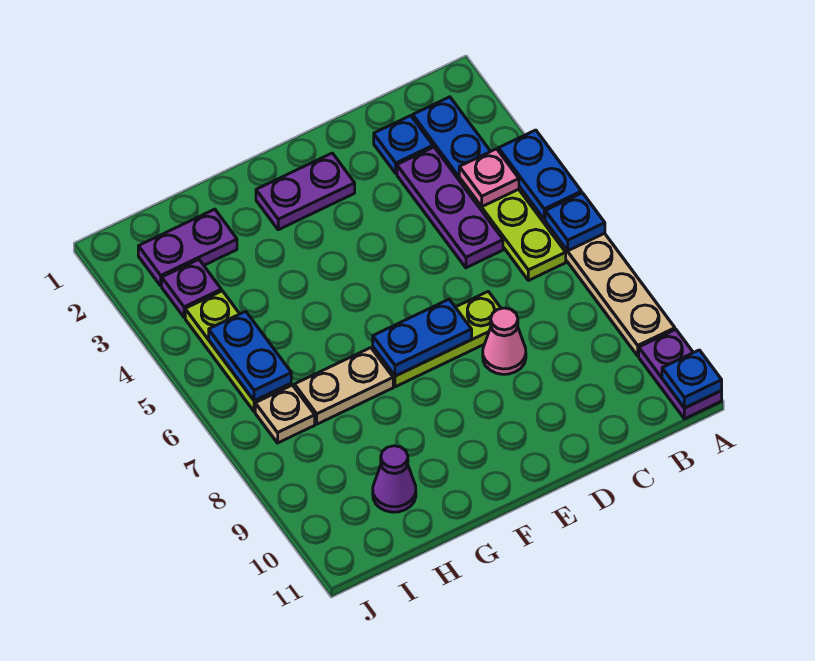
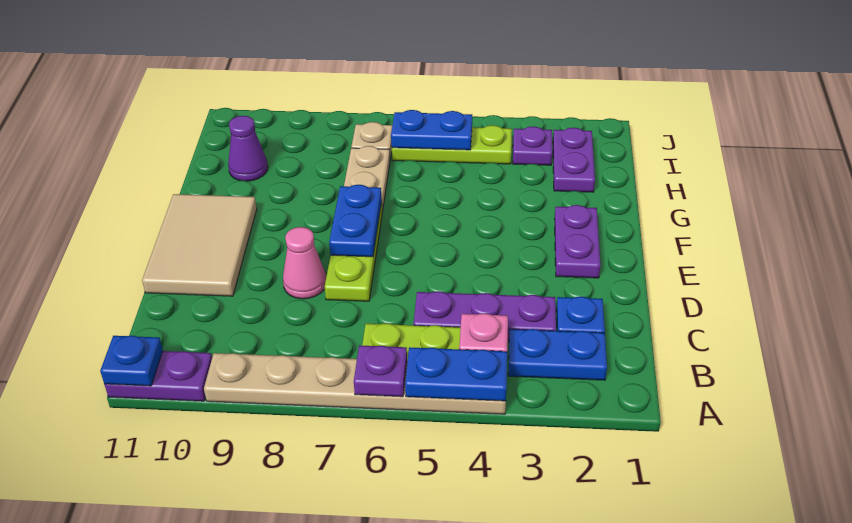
blue 1x1 plate [545,193,605,251] -> purple 1x1 plate [354,345,407,397]
none -> tan 2x3 tile [142,194,257,296]

